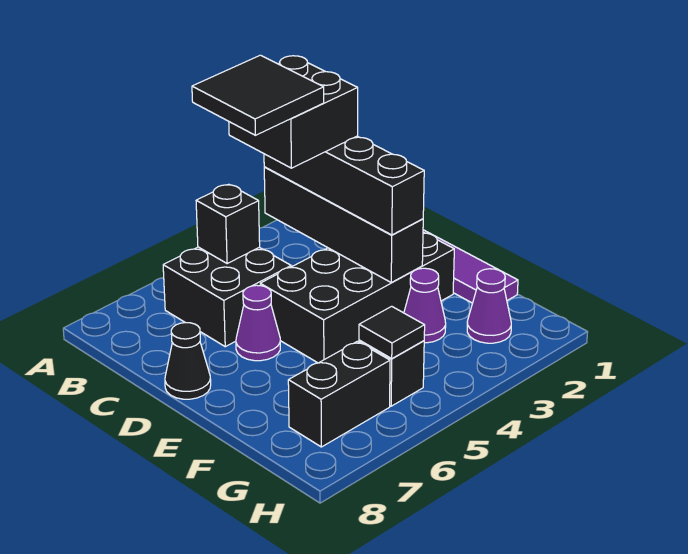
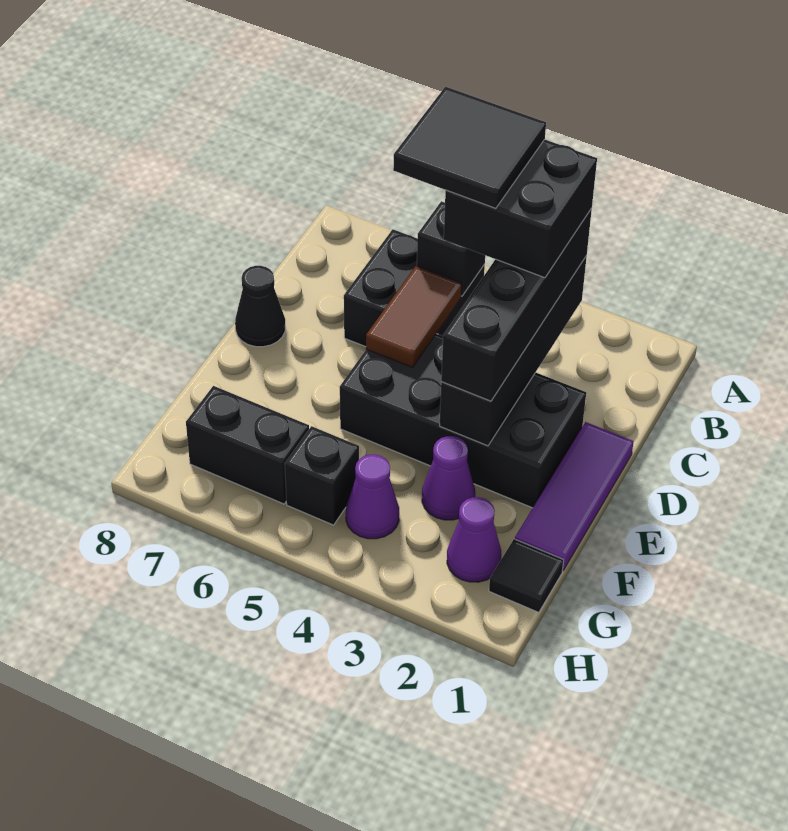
none -> brown 1x2 tile [366,266,462,367]
purple 1x1 cone [236,285,280,361] -> purple 1x1 cone moved to [346,454,399,539]
black 1x1 tile [359,306,425,358] -> black 1x1 tile moved to [489,539,564,612]

